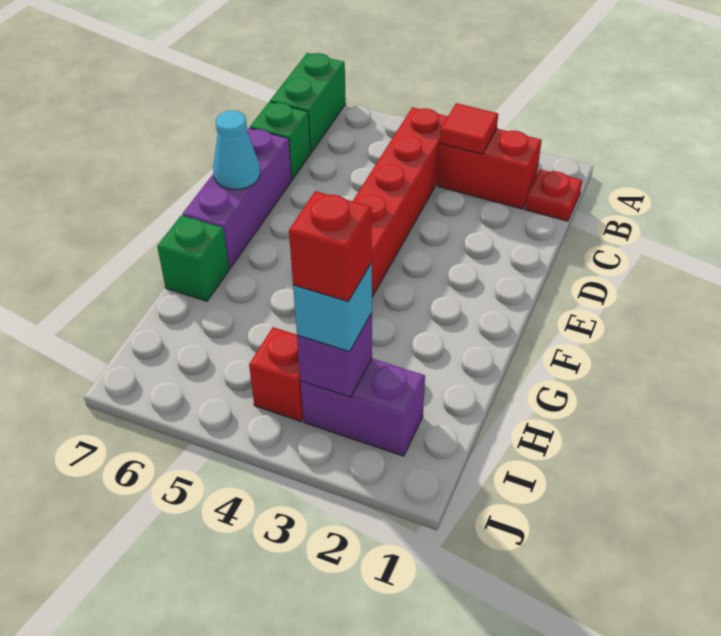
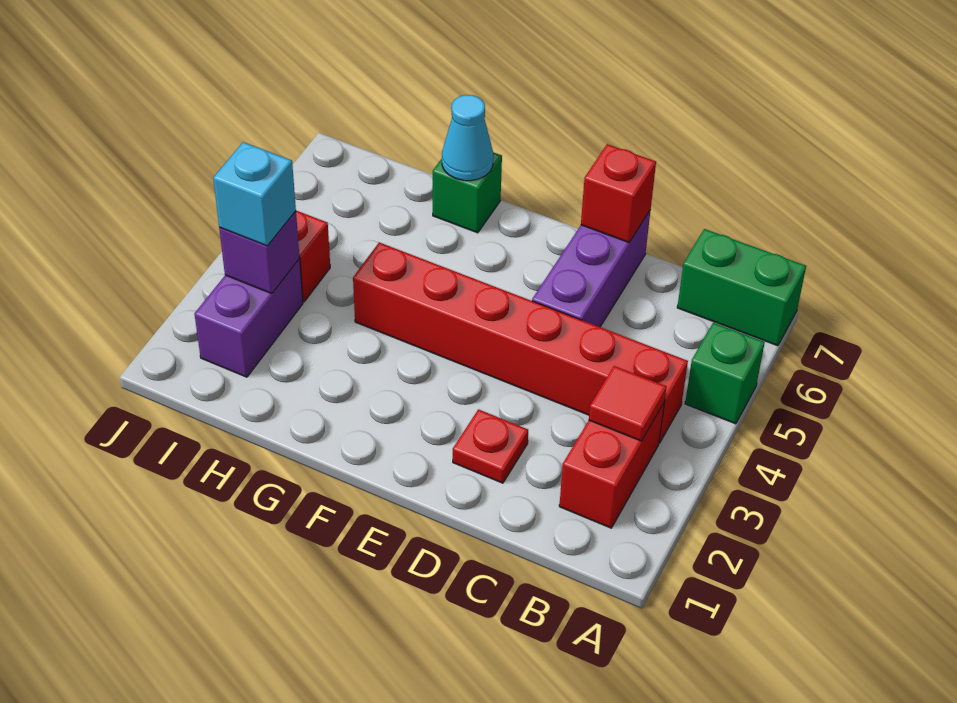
red 1x1 plate [525,169,582,221] -> red 1x1 plate moved to [453,409,528,483]
green 1x1 brick [250,102,311,179] -> green 1x1 brick moved to [685,323,765,424]
purple 1x3 brick [182,128,292,268] -> purple 1x3 brick turned to [532,210,651,327]
cyan 1x1 cone [213,111,260,190] -> cyan 1x1 cone moved to [442,95,493,181]
red 1x1 brick [289,191,372,301] -> red 1x1 brick moved to [581,144,656,242]

